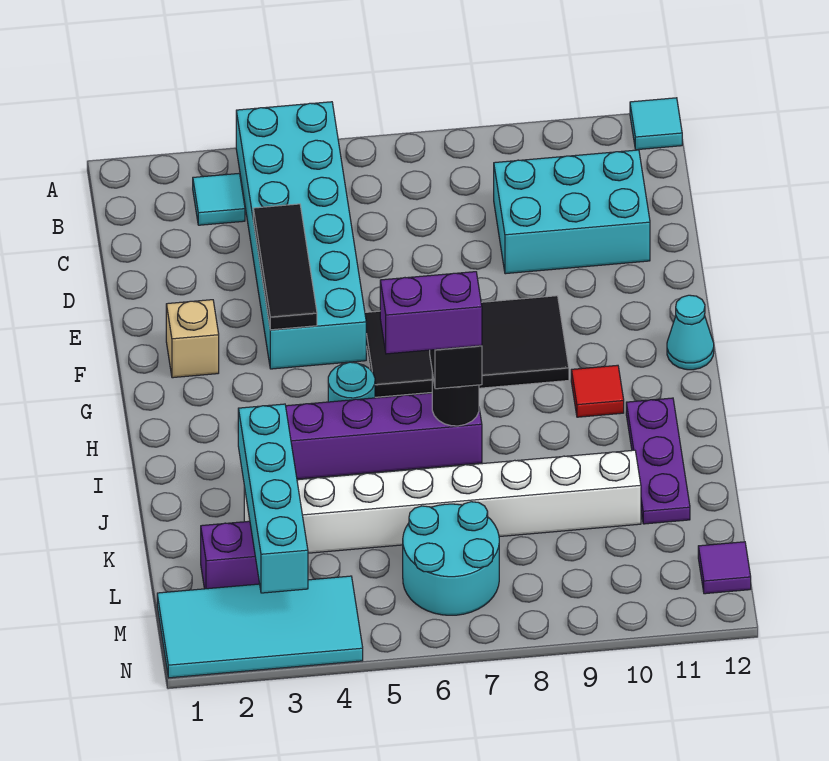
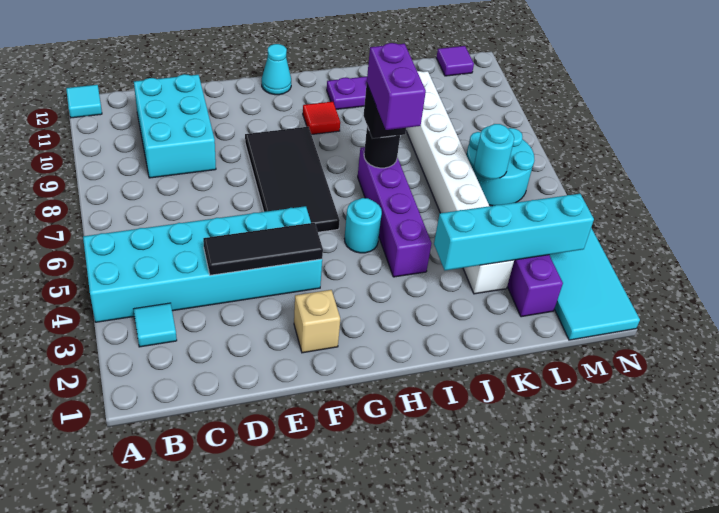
none -> cyan 1x1 round brick [474,124,514,179]

